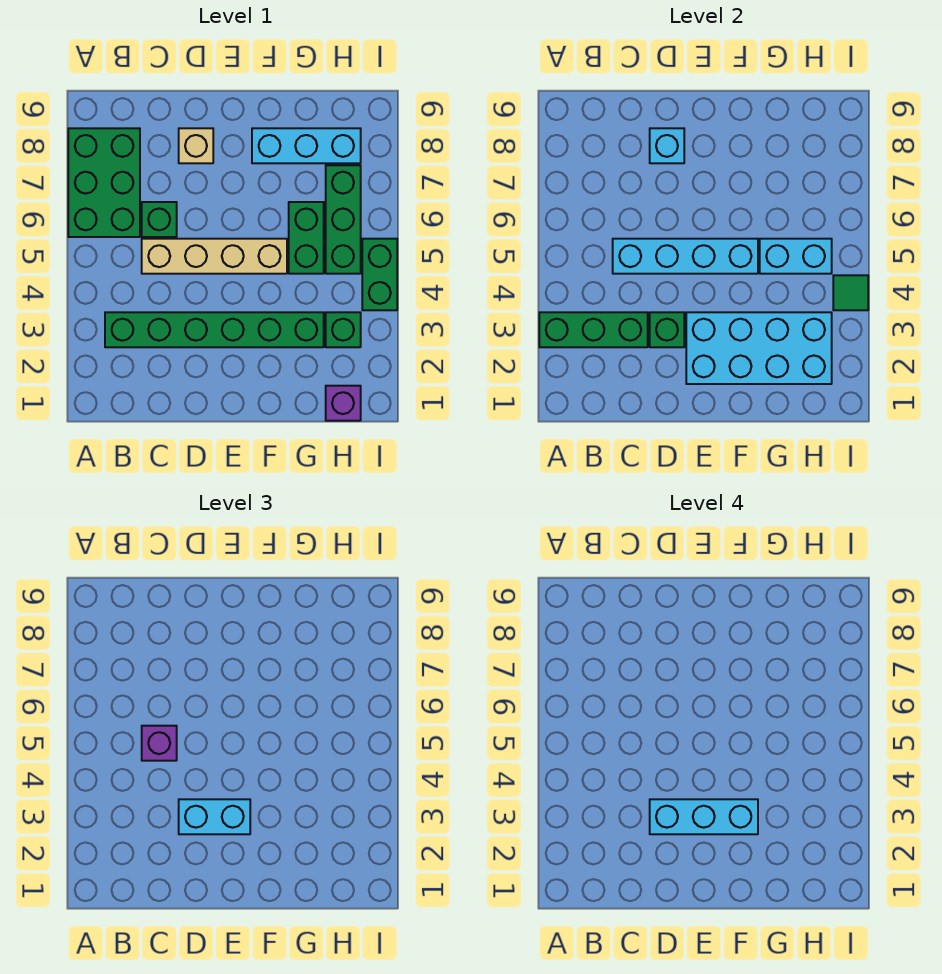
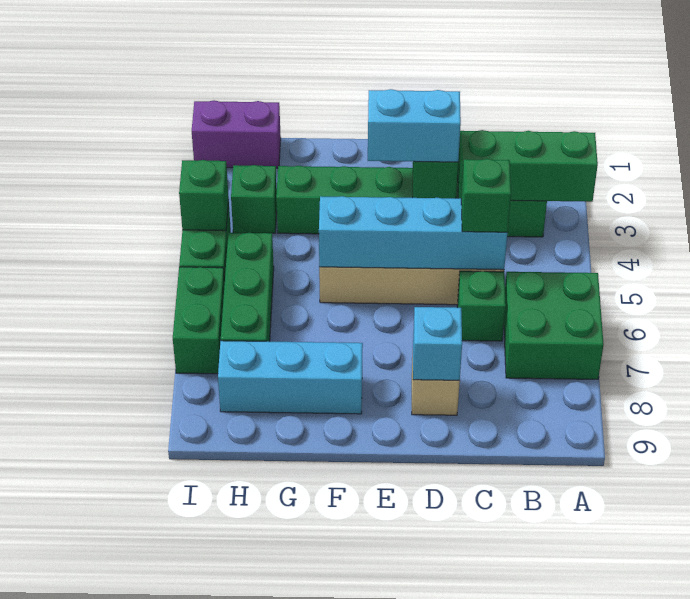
green 2x3 brick [68,128,140,237] -> green 2x2 brick [504,272,604,379]
purple 1x1 brick [142,726,177,761] -> green 1x1 brick [461,159,511,232]
cyan 1x3 brick [650,799,758,834] -> none
cyan 2x4 brick [686,312,832,384] -> none
green 1x2 brick [289,202,324,274] -> green 1x2 brick moved to [173,267,225,374]
cyan 1x2 brick [760,239,832,274] -> none
purple 1x1 brick [326,386,361,421] -> purple 1x2 brick [192,100,281,168]
green 1x1 tile [833,275,868,310] -> green 1x1 brick [179,160,229,231]

